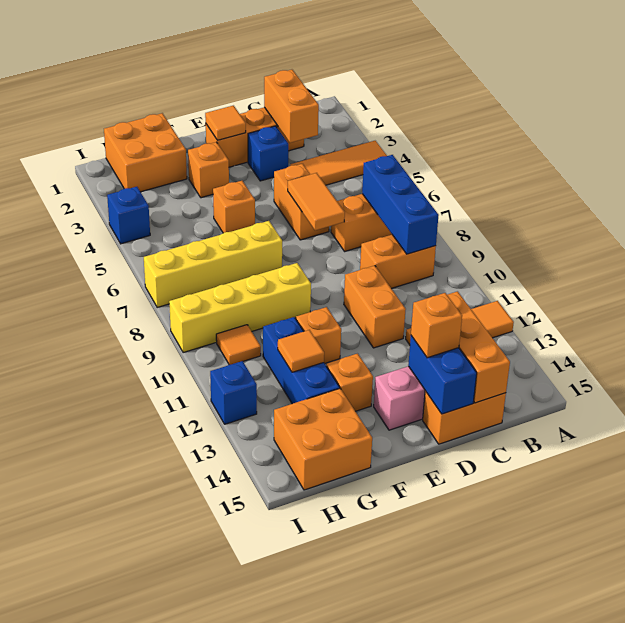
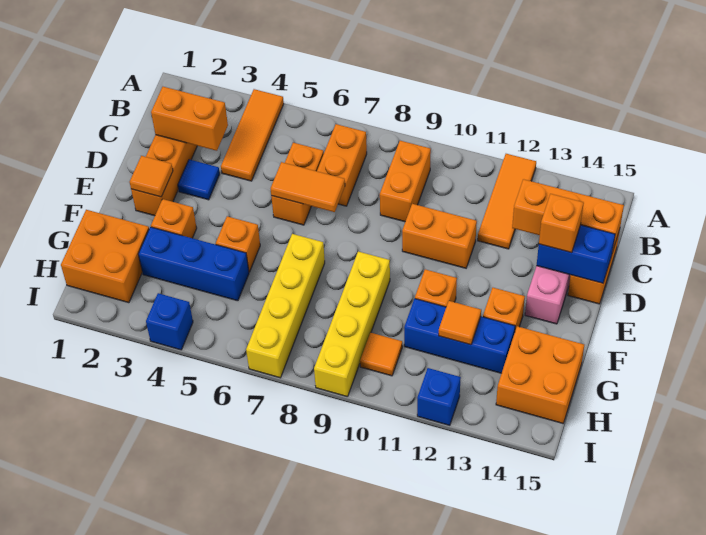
blue 1x3 brick [362,155,439,254] -> blue 1x3 brick moved to [138,227,249,301]
blue 1x1 brick [248,126,288,181] -> blue 1x1 tile [178,160,220,200]
orange 1x2 brick [274,164,329,240] -> orange 1x2 brick turned to [271,142,324,225]

